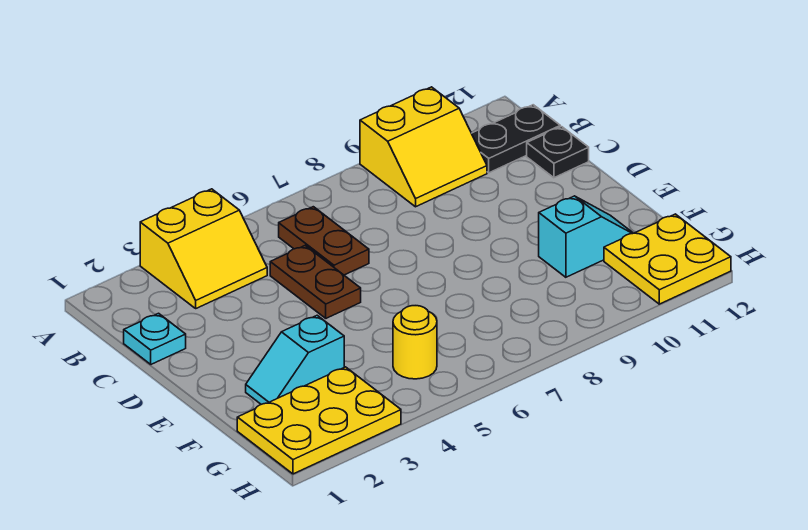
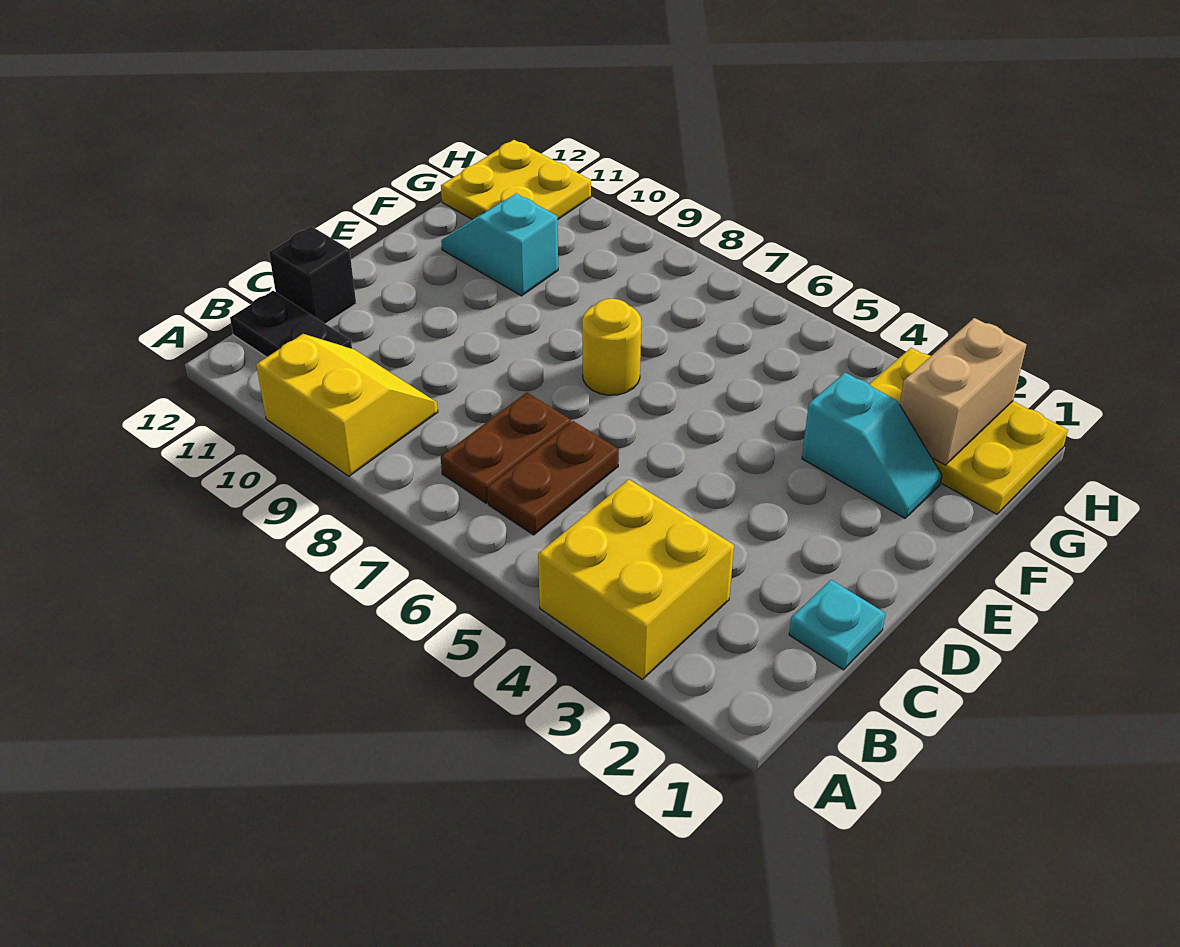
yellow 2x2 slope [140,189,267,308] -> yellow 2x2 brick [538,479,734,679]
brown 1x2 plate [270,246,361,318] -> brown 1x2 plate moved to [441,393,571,503]
black 1x1 plate [527,127,589,178] -> black 1x1 brick [269,226,356,324]
none -> tan 1x2 brick [900,318,1027,465]
yellow 1x1 round brick [393,306,437,379] -> yellow 1x1 round brick moved to [582,299,641,395]

